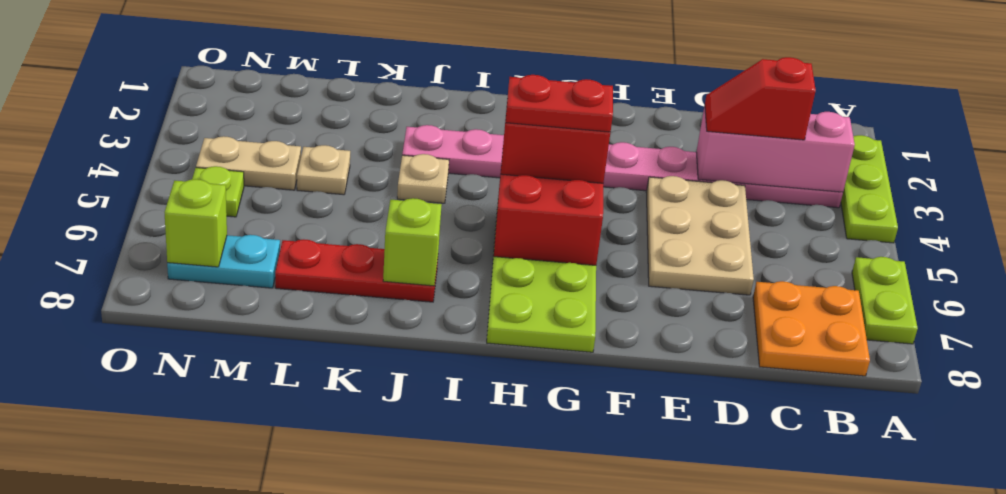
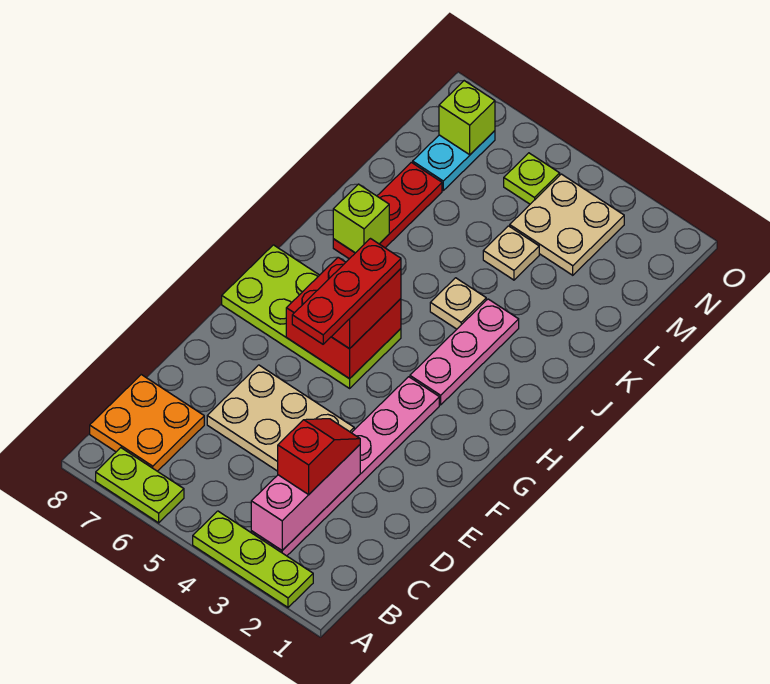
red 1x2 plate [506,75,613,132] -> red 1x3 plate [292,239,401,344]
tan 1x2 plate [196,136,301,190] -> tan 2x2 plate [510,174,624,275]

